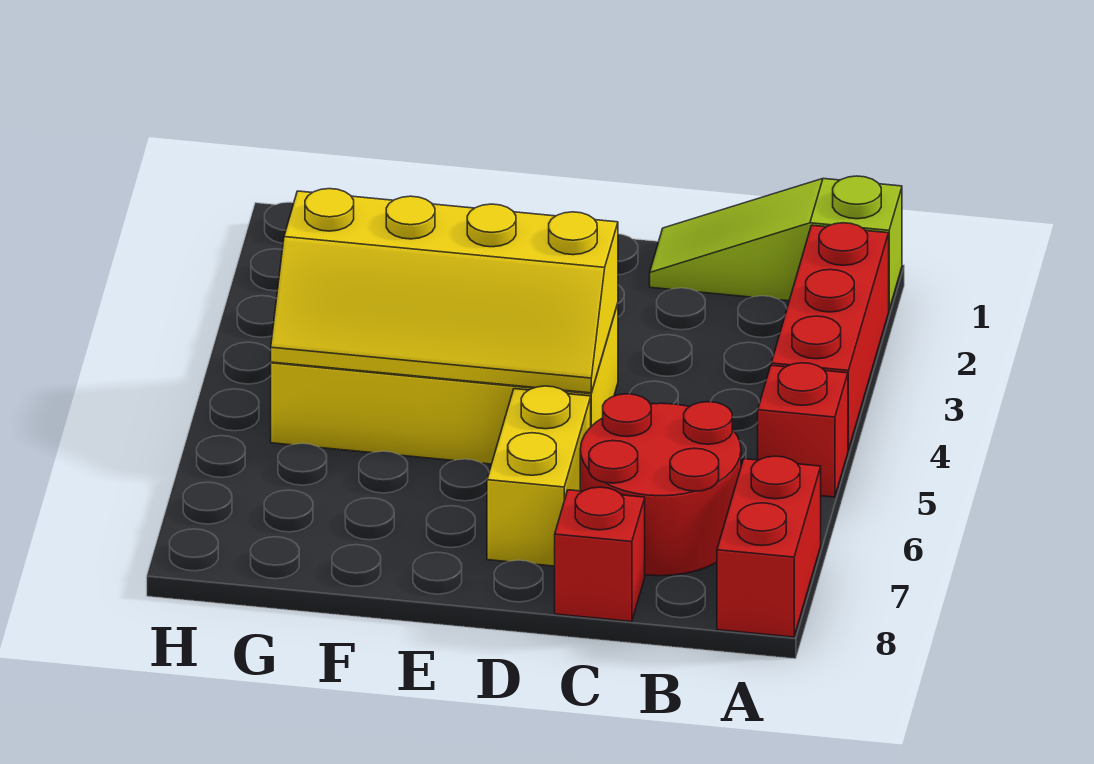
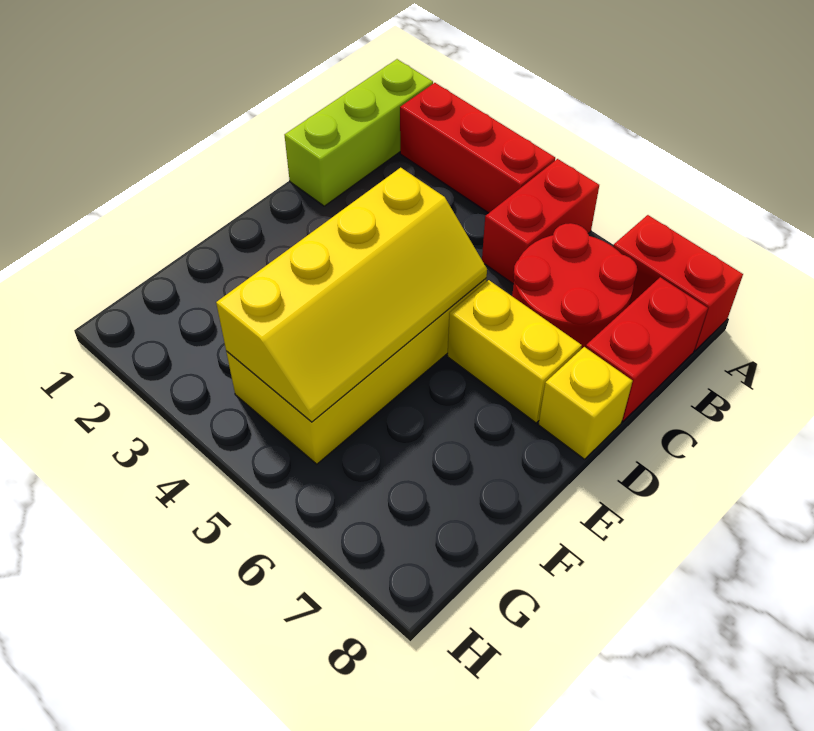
lime 1x3 slope [650,176,902,309] -> lime 1x3 brick [285,59,433,206]
red 1x1 brick [758,363,848,497] -> red 1x2 brick [482,159,599,284]
red 1x1 brick [555,487,645,622] -> red 1x2 brick [586,277,708,421]
none -> yellow 1x1 brick [538,347,633,459]

